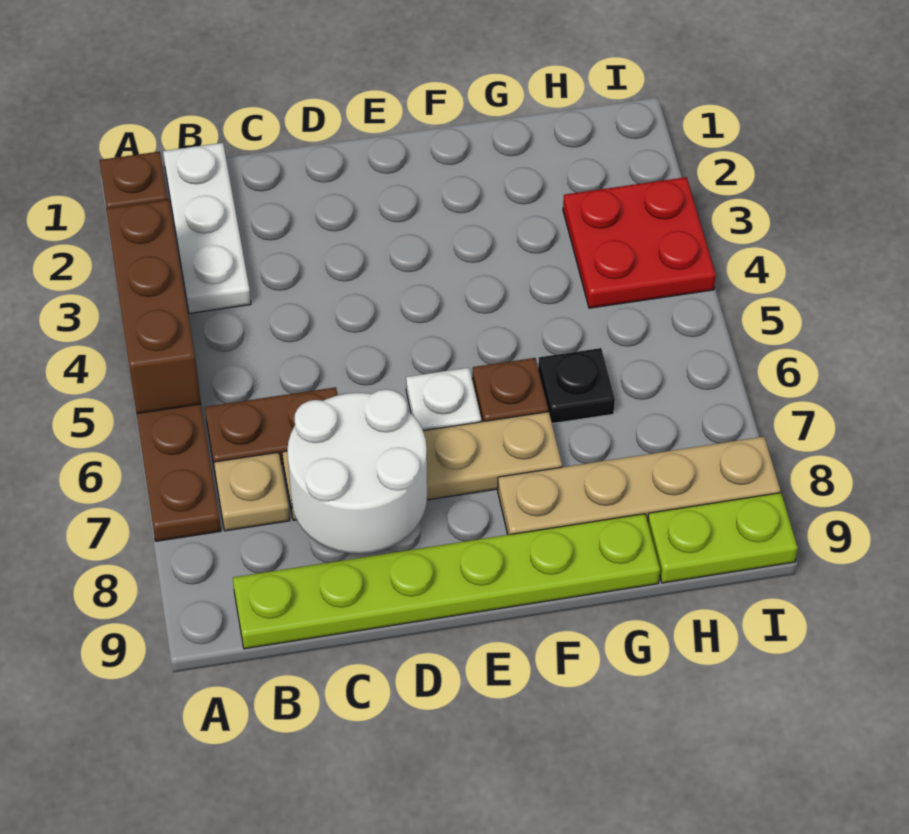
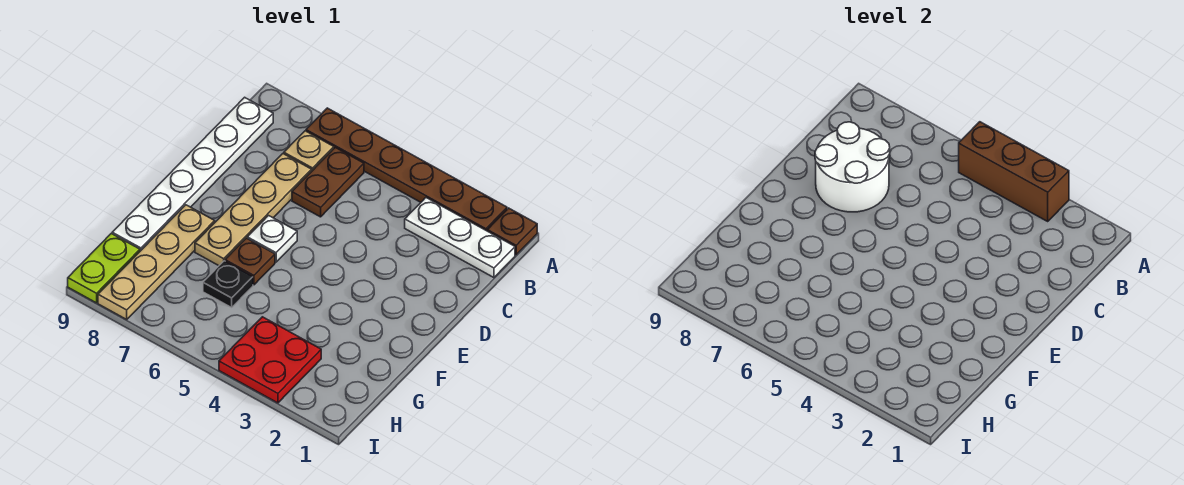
lime 1x6 plate [233,514,660,649] -> white 1x6 plate [112,97,273,251]

